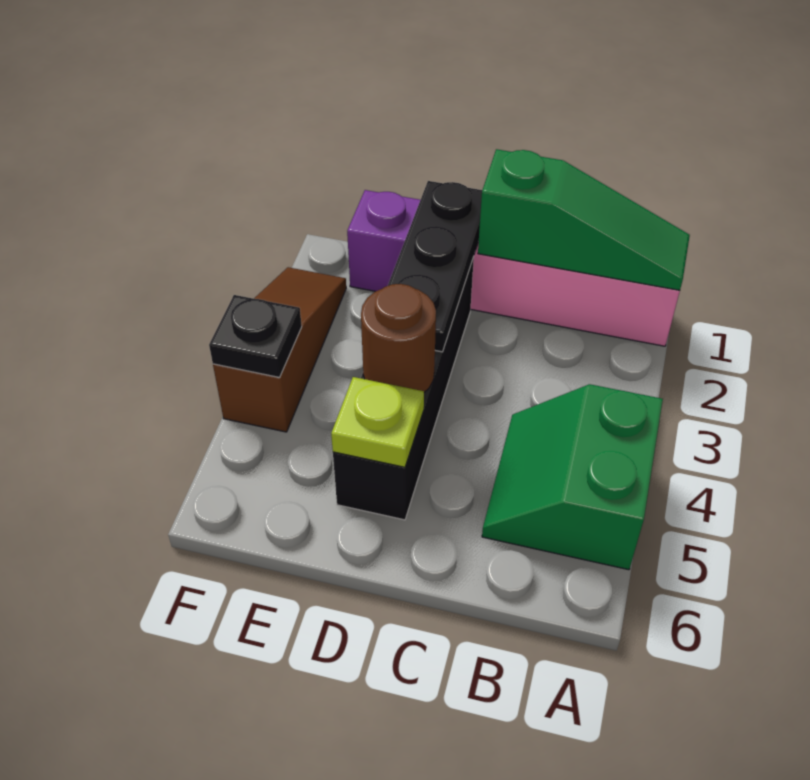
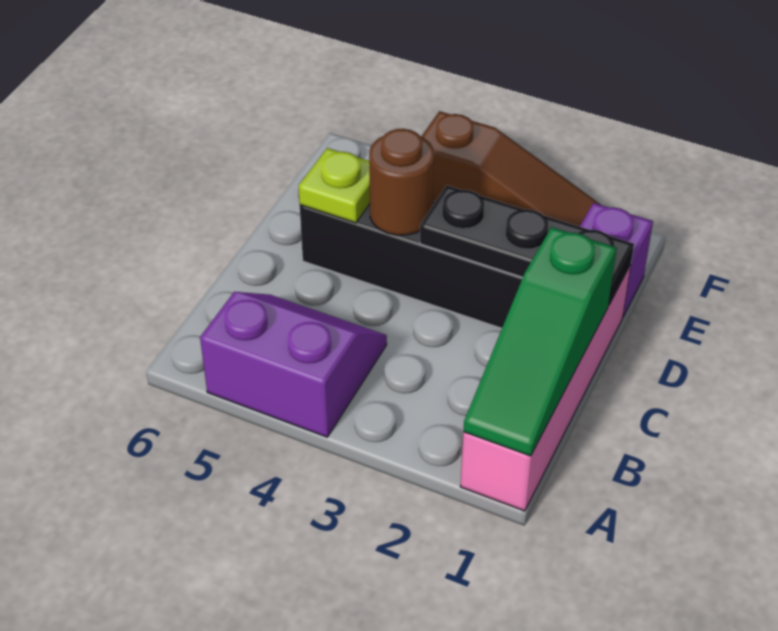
green 2x2 slope [482,384,663,570] -> purple 2x2 slope [200,292,387,437]
black 1x1 plate [209,295,302,377] -> none

